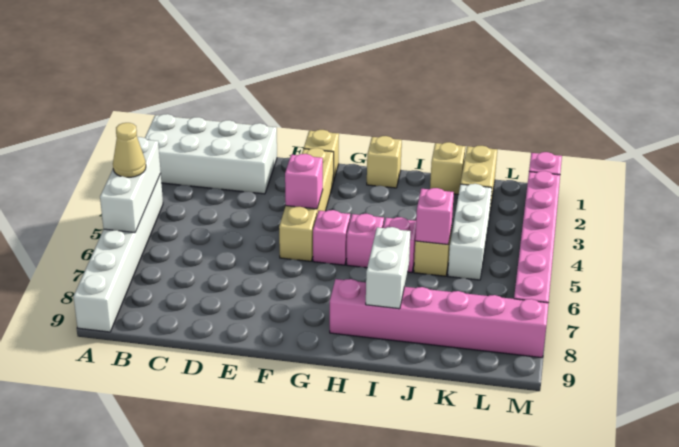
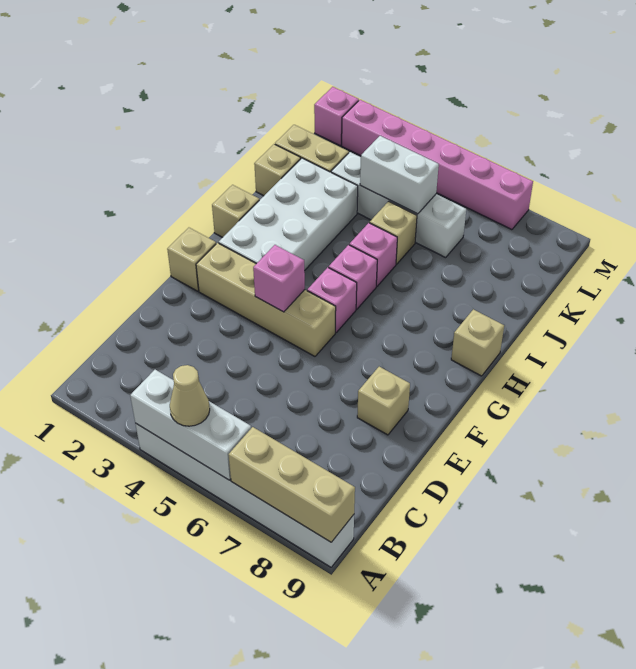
white 2x4 brick [145,114,277,194] -> white 2x4 brick moved to [219,158,358,271]
none -> tan 1x3 brick [229,427,355,542]
none -> tan 1x1 brick [357,367,410,435]
pink 1x6 brick [330,279,548,358] -> none
none -> tan 1x1 brick [451,309,504,376]
white 1x2 brick [366,227,411,309] -> white 1x2 brick moved to [360,136,439,214]
pink 1x1 brick [415,188,454,244] -> none
white 1x3 brick [448,184,492,280] -> white 1x4 brick [331,152,466,258]

